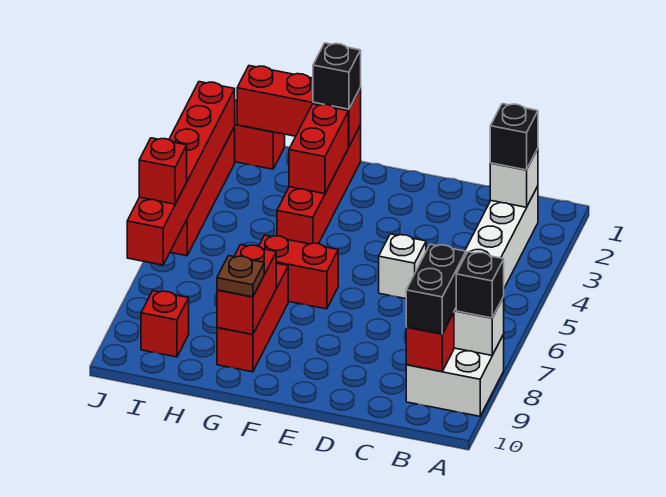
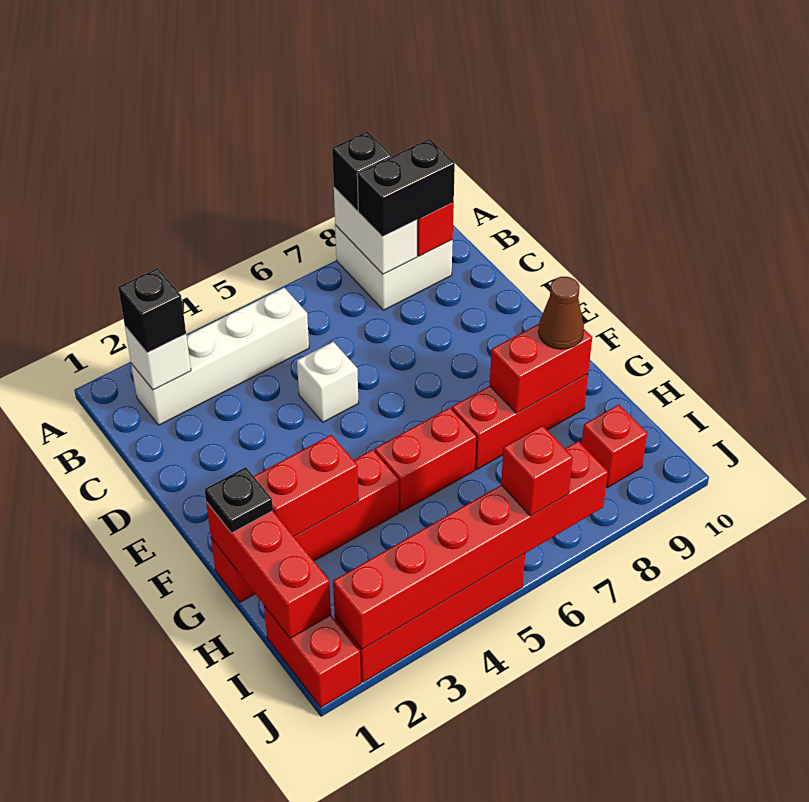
red 1x2 brick [259,235,338,309] -> red 1x2 brick turned to [375,408,477,512]
black 1x1 brick [313,43,361,109] -> black 1x1 plate [205,467,273,533]
brown 1x1 plate [217,256,264,297] -> brown 1x1 cone [538,276,584,349]

